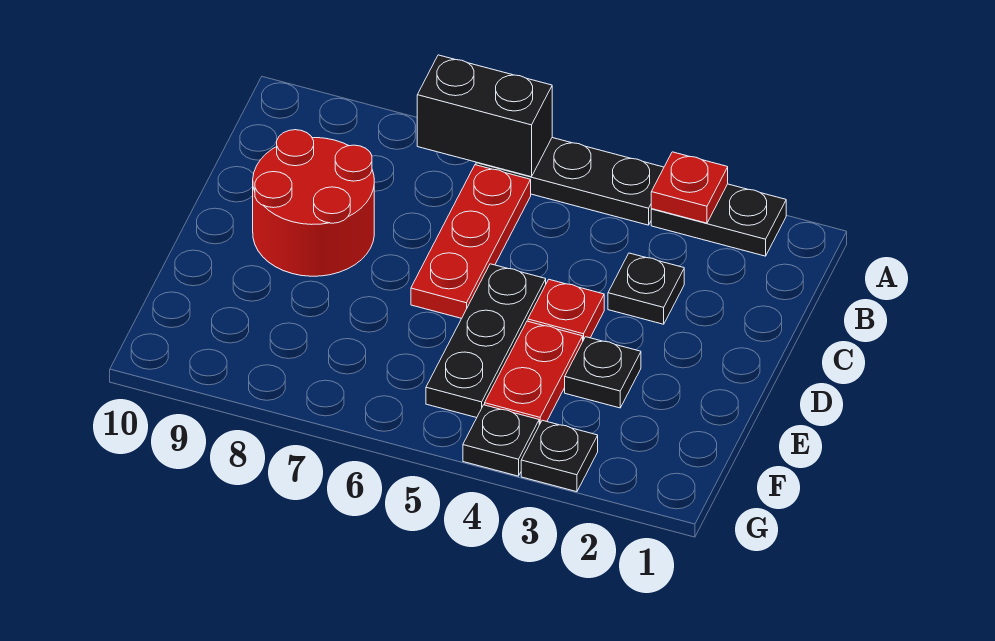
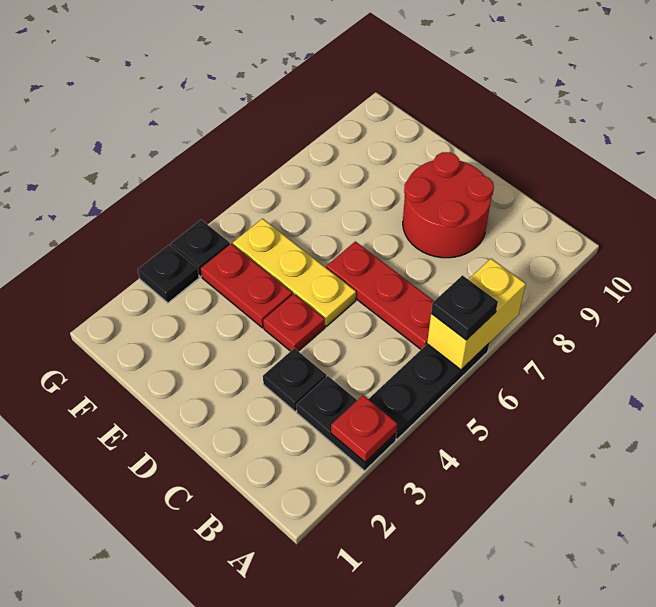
black 1x2 plate [651,184,786,256] -> black 1x2 plate turned to [296,376,396,471]
black 1x2 brick [417,55,552,177] -> yellow 1x2 brick [427,259,526,370]
black 1x3 plate [426,264,546,418] -> yellow 1x3 plate [233,219,356,326]
black 1x1 plate [565,337,641,408] -> black 1x1 plate moved to [431,275,498,340]

